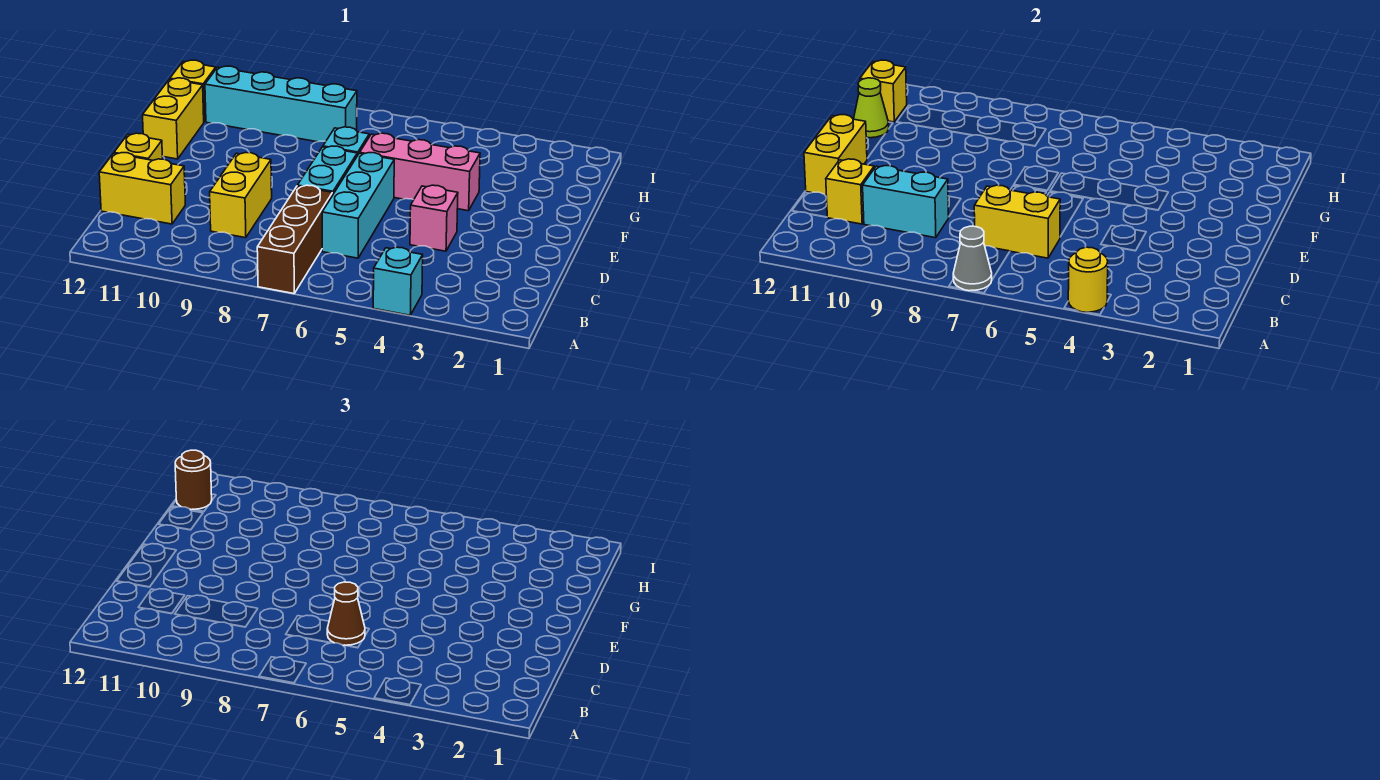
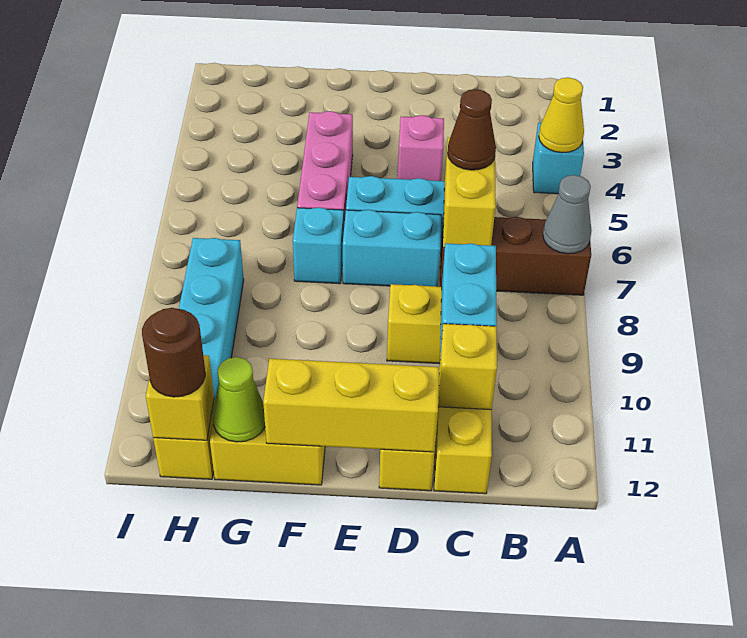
yellow 1x1 round brick [1068,247,1108,312] -> yellow 1x1 cone [539,78,584,153]
yellow 1x2 brick [804,115,867,195] -> yellow 1x3 brick [263,359,439,452]

